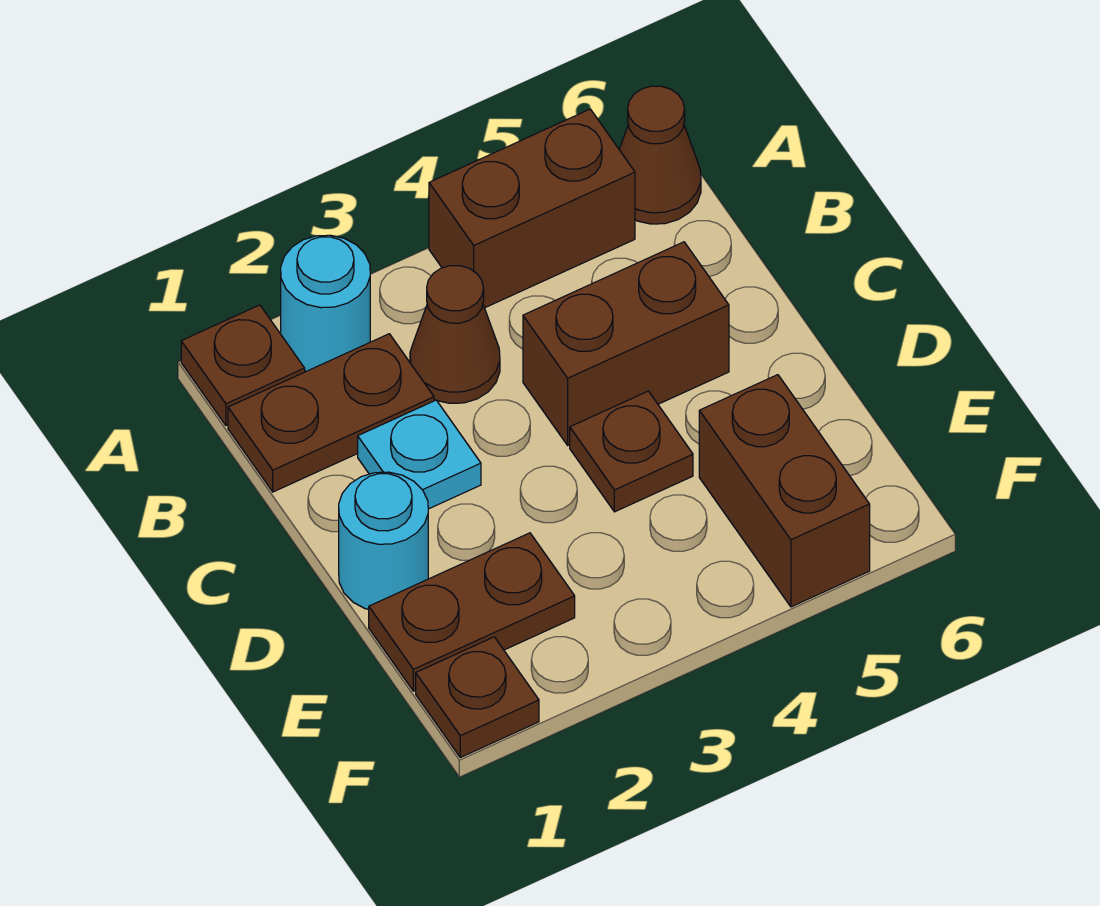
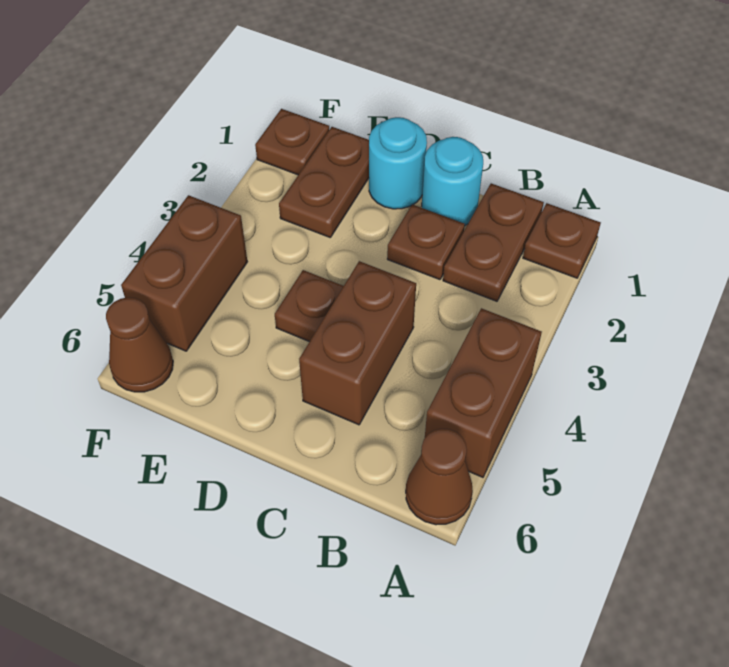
cyan 1x1 round brick [281,235,370,371] -> cyan 1x1 round brick moved to [422,137,483,225]
brown 1x1 cone [410,266,500,403] -> brown 1x1 cone moved to [106,297,173,392]
cyan 1x1 plate [358,400,481,509] -> brown 1x1 plate [387,204,465,280]
brown 1x2 brick [699,375,870,607] -> brown 1x2 brick turned to [121,195,247,351]

